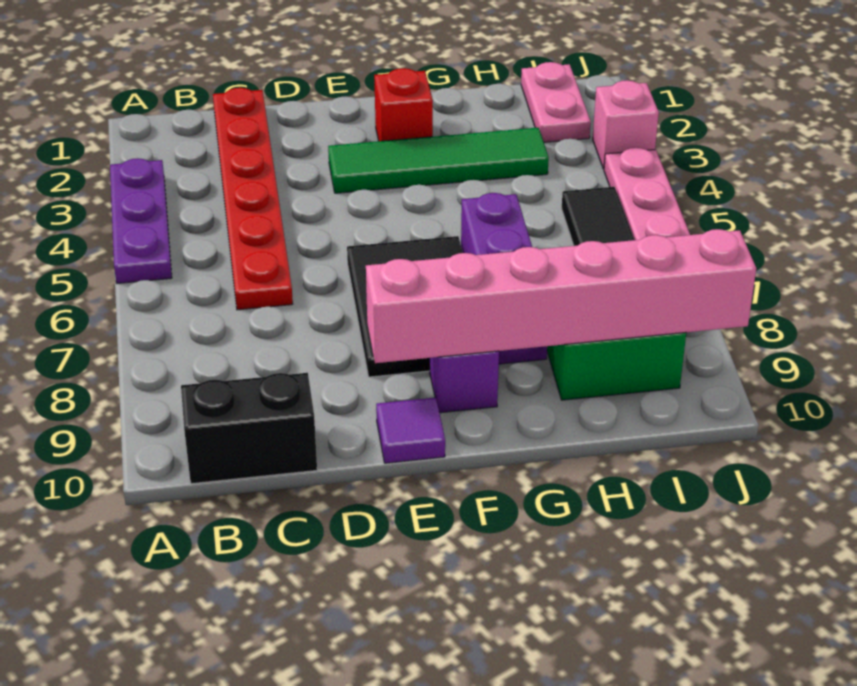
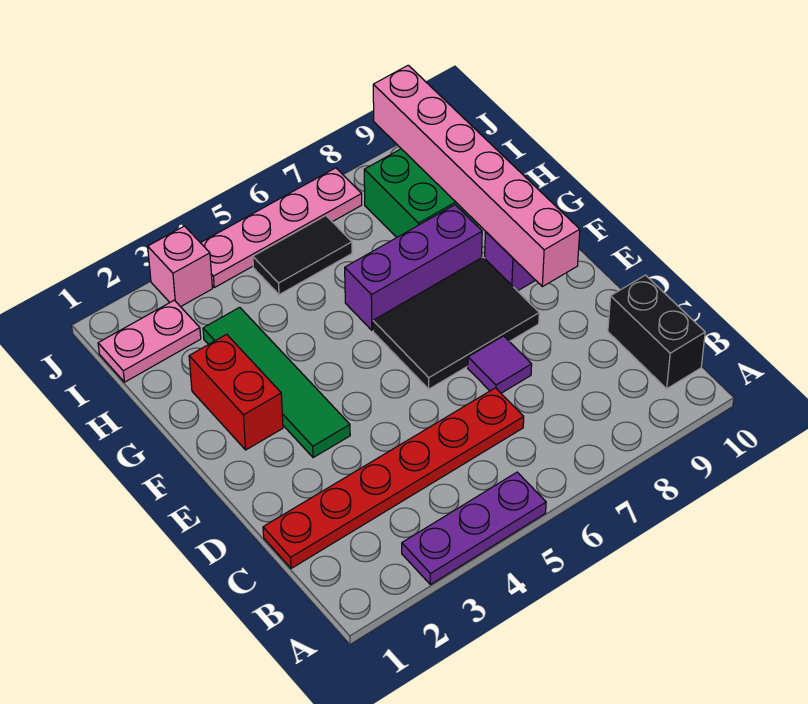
purple 1x1 tile [376,398,445,463] -> purple 1x1 tile moved to [468,336,532,393]
red 1x1 brick [374,68,433,141] -> red 1x2 brick [189,334,283,450]

